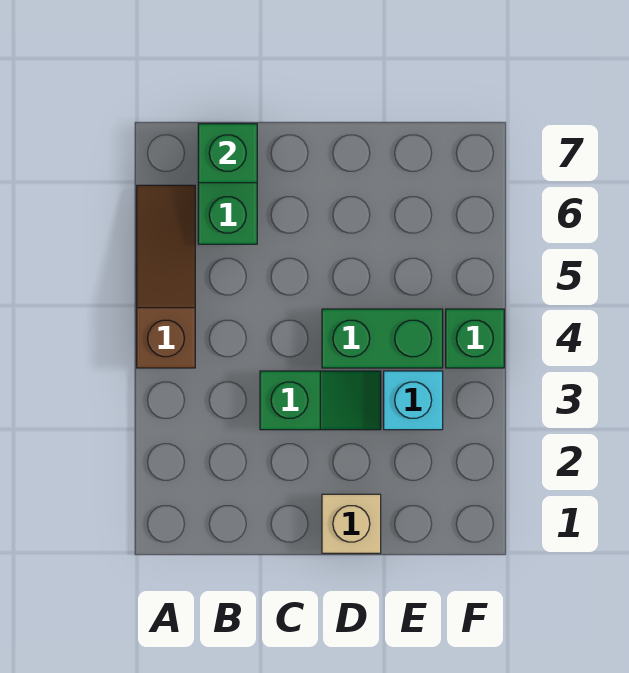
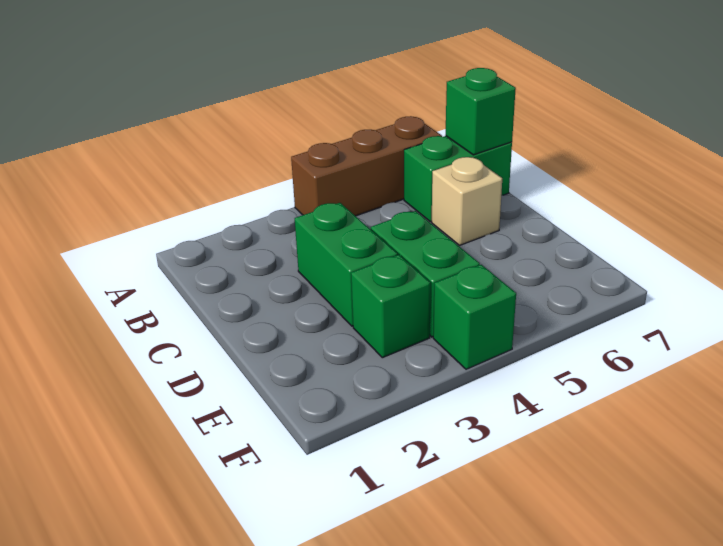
brown 1x3 slope [137,185,195,368] -> brown 1x3 brick [291,116,442,216]
green 1x2 slope [260,371,381,430] -> green 1x2 brick [295,203,397,326]
tan 1x1 brick [322,494,381,553] -> tan 1x1 brick moved to [432,157,502,245]
cyan 1x1 brick [384,371,443,430] -> green 1x1 brick [351,255,430,358]

